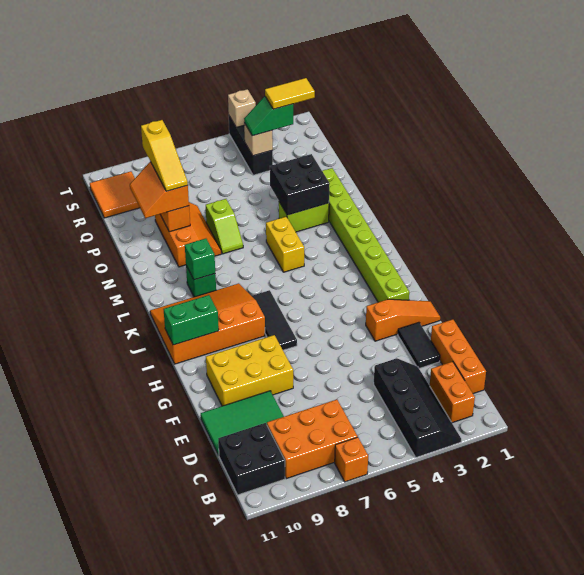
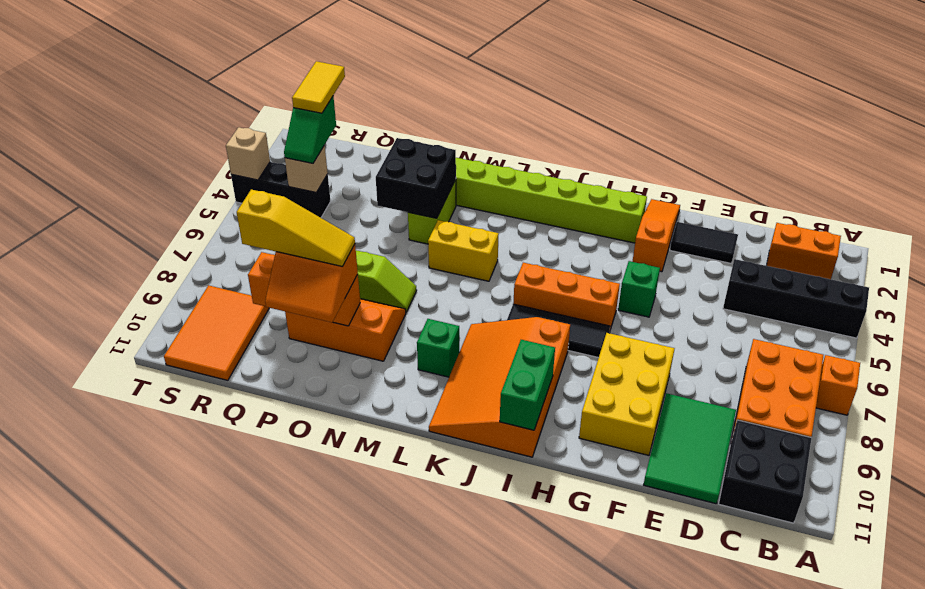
orange 1x3 brick [431,319,486,394] -> orange 1x3 brick moved to [513,263,620,333]
green 1x1 brick [185,239,215,280] -> green 1x1 brick moved to [618,261,660,317]
orange 2x2 tile [90,171,140,218] -> orange 2x3 tile [164,285,269,380]

